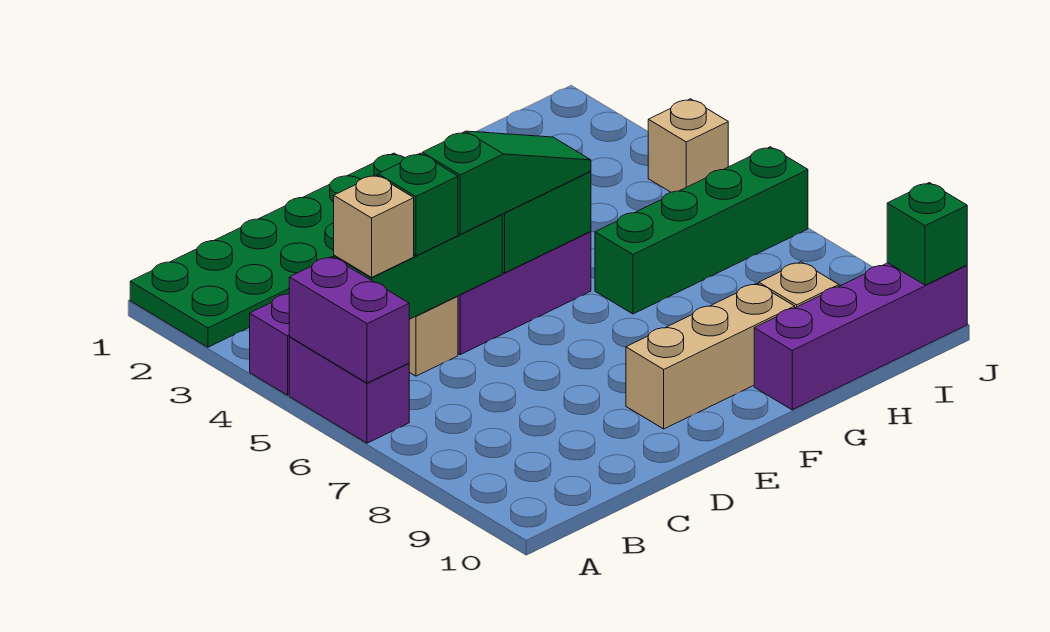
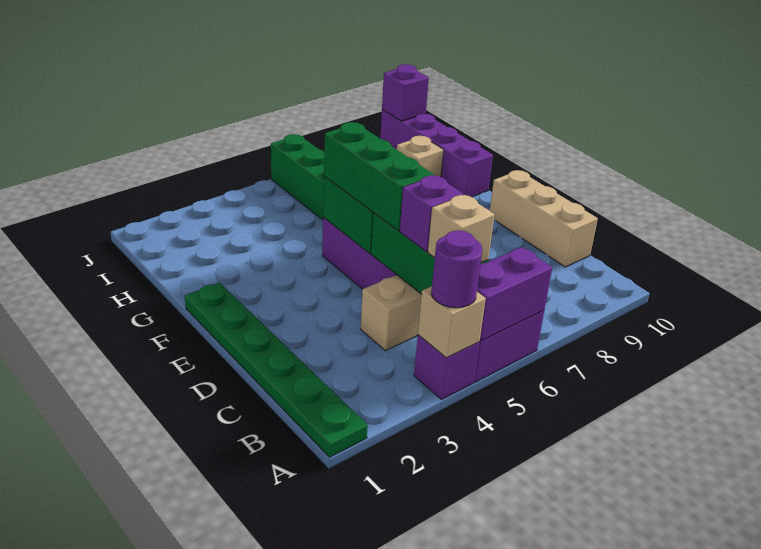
green 2x6 plate [130,153,405,347] -> green 1x6 plate [185,283,368,457]
none -> purple 1x1 round brick [431,230,482,308]
green 1x1 brick [378,153,458,256] -> purple 1x1 brick [400,175,464,252]
green 1x3 slope [422,131,591,234] -> green 1x3 brick [324,122,434,231]
tan 1x3 brick [626,283,795,429] -> tan 1x3 brick moved to [490,170,598,267]
tan 1x1 brick [648,99,728,192] -> tan 1x1 brick moved to [418,286,486,358]
green 1x1 brick [887,183,967,285] -> purple 1x1 brick [382,64,429,121]

